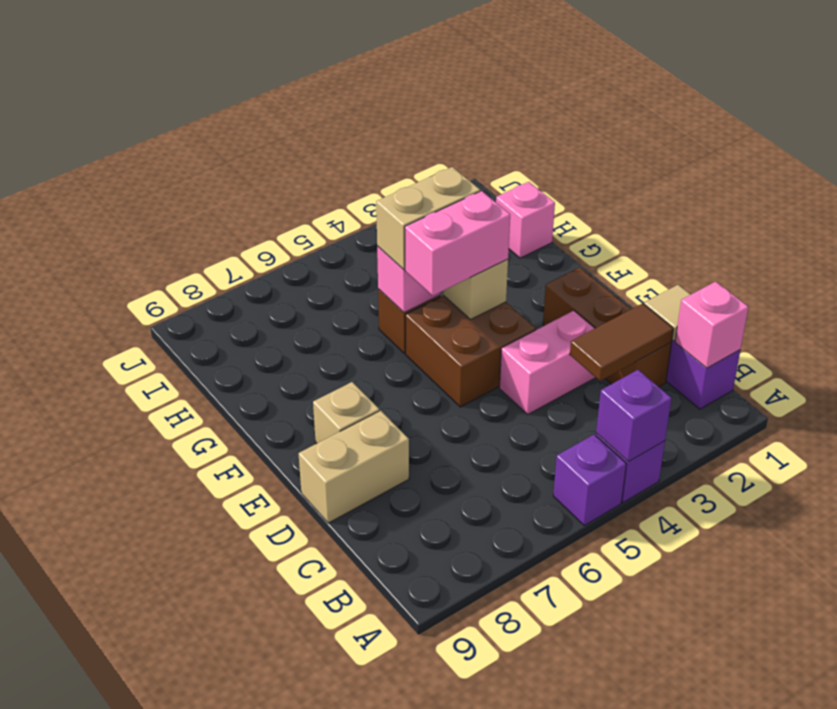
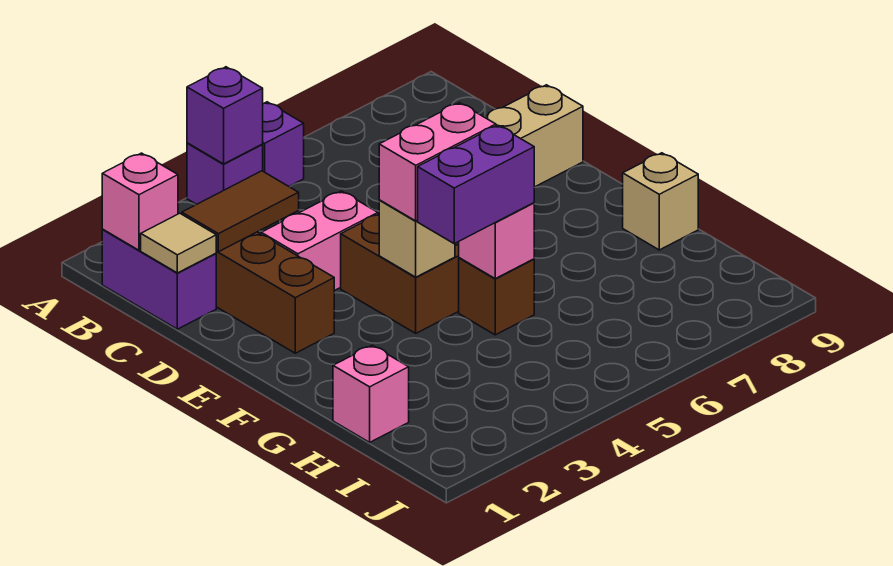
tan 1x1 brick [313,382,379,443] -> tan 1x1 brick moved to [623,153,698,250]
tan 1x2 brick [376,167,480,270] -> purple 1x2 brick [418,125,534,244]

